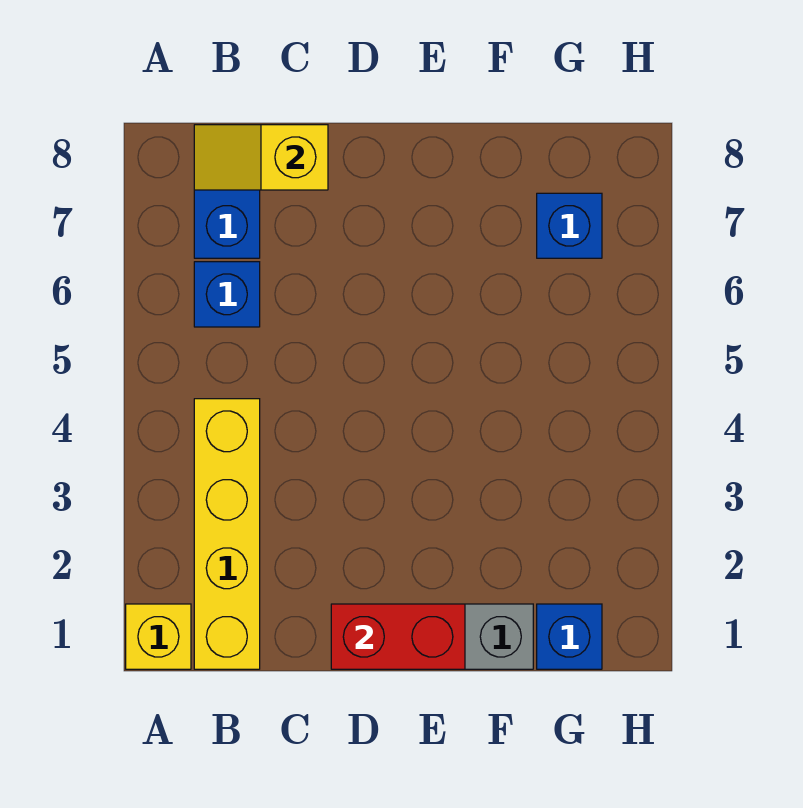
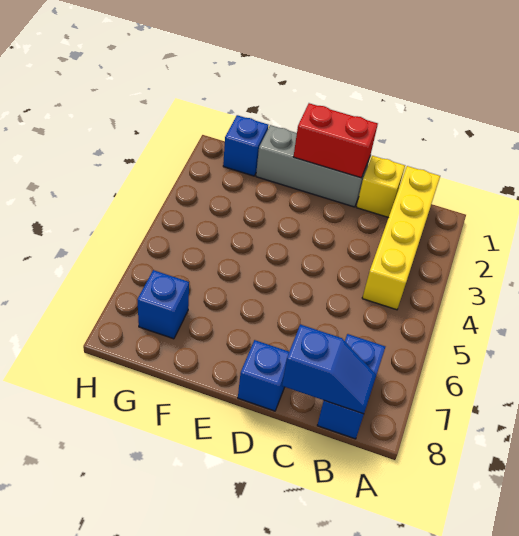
yellow 1x1 brick [126,604,191,669] -> yellow 1x1 brick moved to [357,156,405,218]
blue 1x1 brick [194,262,260,327] -> blue 1x1 brick moved to [238,340,289,411]
yellow 1x2 slope [194,125,328,190] -> blue 1x2 slope [282,324,376,414]

